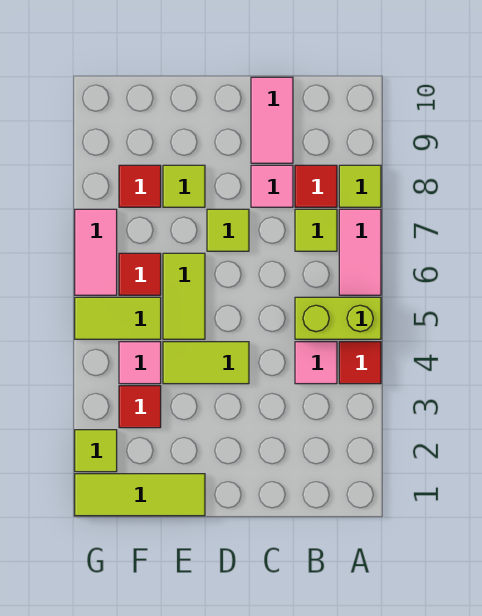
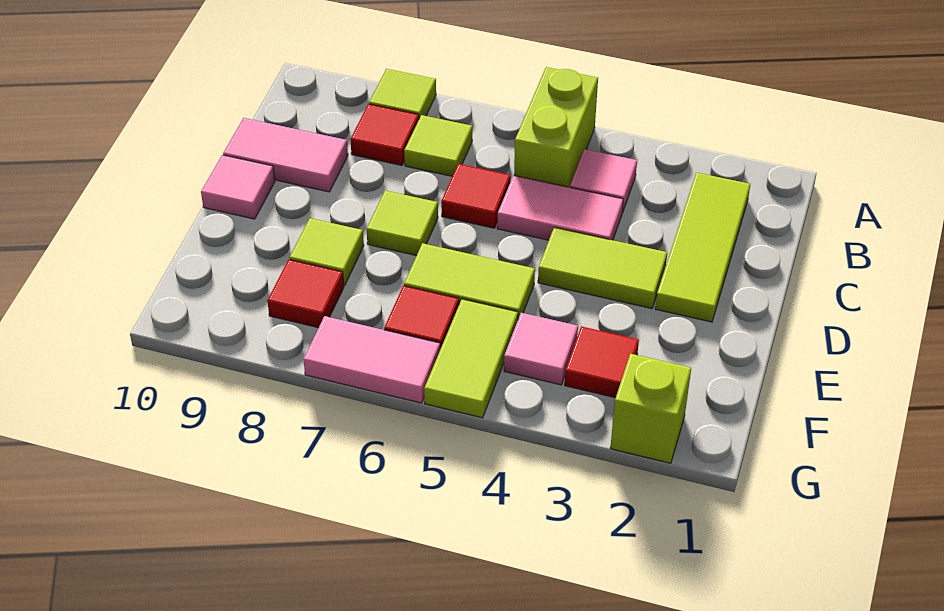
red 1x1 tile [339,342,381,384] -> red 1x1 tile moved to [441,164,511,228]
pink 1x2 tile [339,209,381,295] -> pink 1x2 tile moved to [497,176,623,240]
pink 1x1 tile [251,165,293,207] -> pink 1x1 tile moved to [201,155,275,219]
lime 1x2 tile [163,342,249,384] -> lime 1x2 tile turned to [538,228,667,309]
lime 1x3 tile [75,474,205,516] -> lime 1x3 tile moved to [655,173,750,322]
lime 1x1 tile [75,430,117,472] -> lime 1x1 brick [610,354,691,463]

